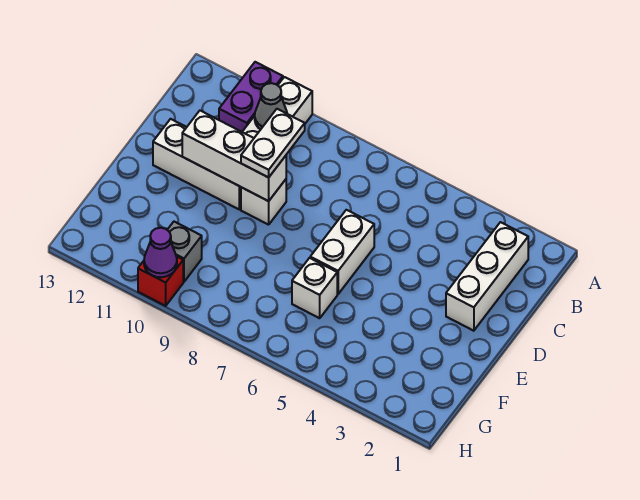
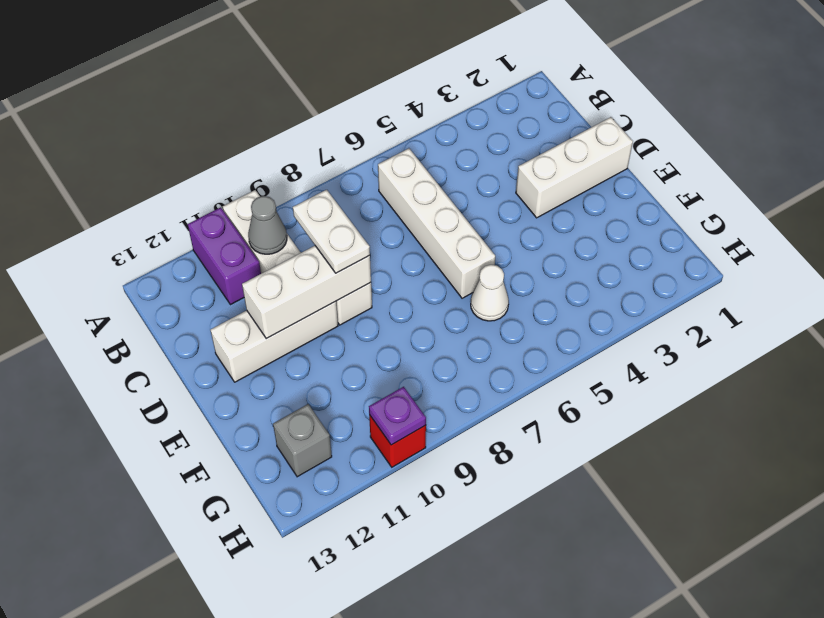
white 1x3 brick [446,222,528,331] -> white 1x3 brick turned to [516,117,633,218]
white 1x2 brick [310,210,374,294] -> white 1x4 brick [378,148,495,298]
white 1x1 brick [292,258,337,318] -> white 1x1 cone [471,265,509,321]
grey 1x1 brick [168,222,202,282] -> grey 1x1 brick moved to [273,404,332,477]
purple 1x1 cone [144,228,177,277] -> purple 1x1 plate [369,387,426,445]

